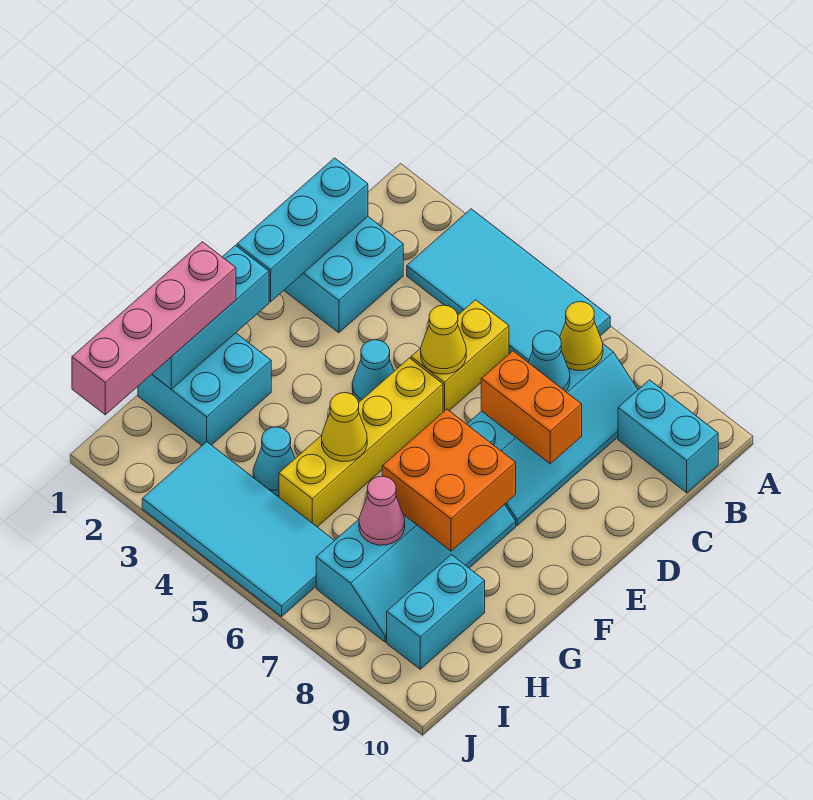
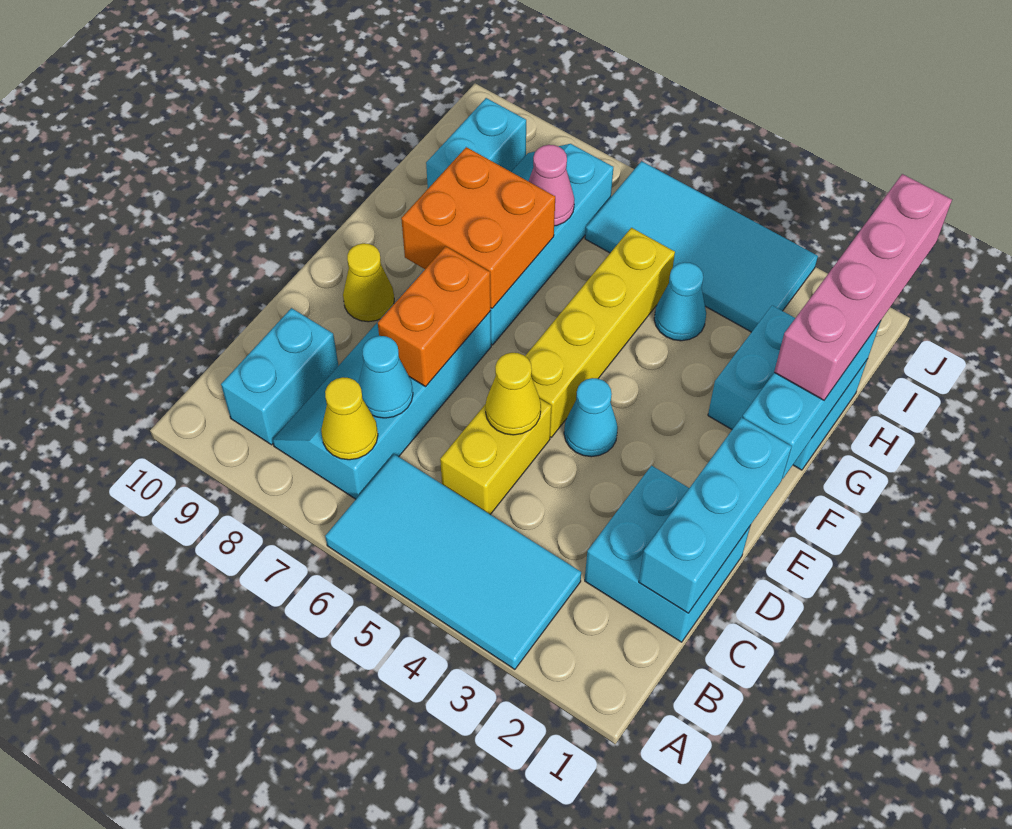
cyan 1x2 brick [618,380,718,493] -> cyan 1x2 brick turned to [221,308,338,445]
orange 1x2 brick [481,351,582,464] -> orange 1x2 brick turned to [378,246,491,387]
yellow 1x1 cone [322,393,367,462] -> yellow 1x1 cone moved to [343,243,394,322]

